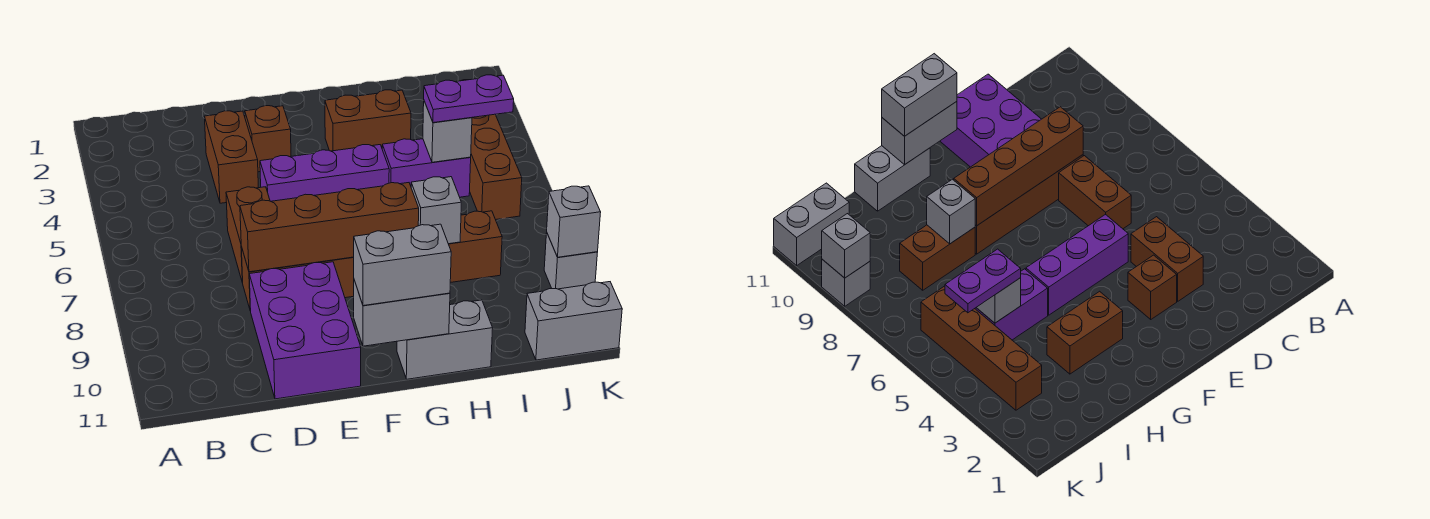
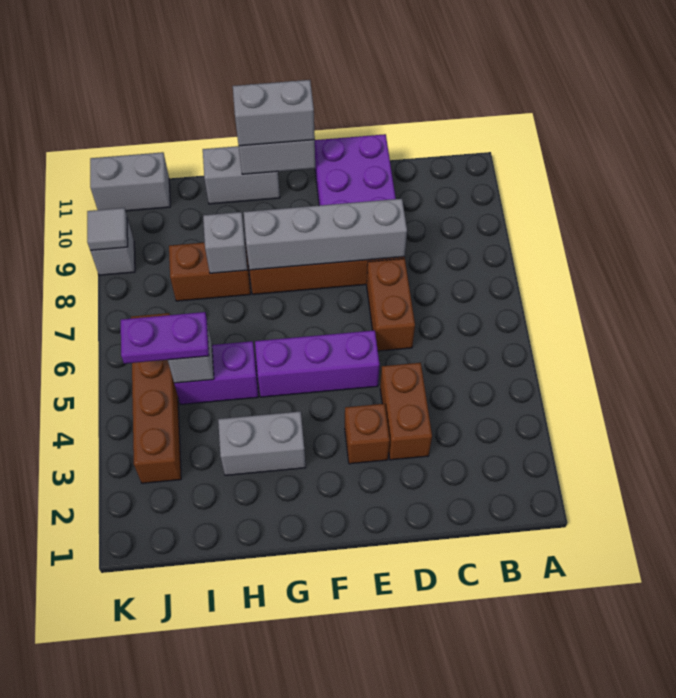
brown 1x4 brick [240,183,419,272] -> grey 1x4 brick [244,199,407,270]
brown 1x2 brick [325,90,411,151] -> grey 1x2 brick [218,411,306,475]
grey 1x1 brick [547,186,601,257] -> grey 1x1 tile [87,208,128,251]

